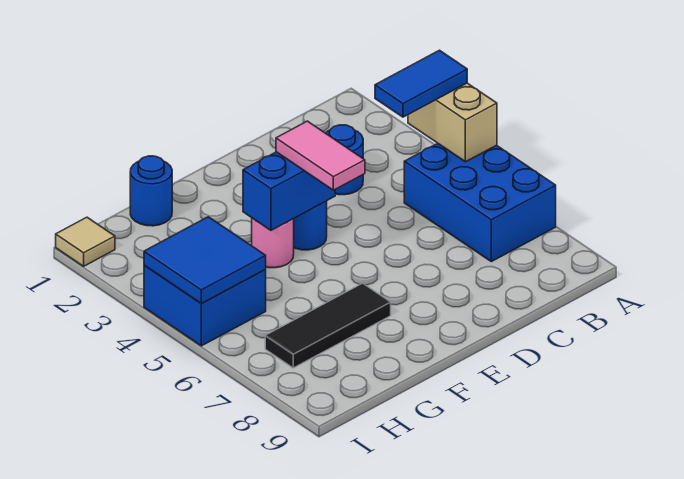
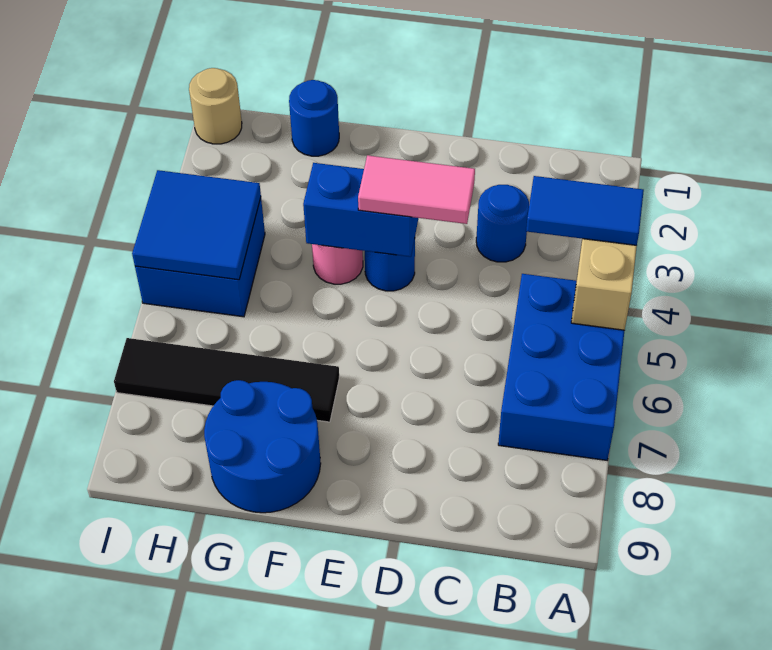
pink 1x2 tile [276,121,365,190] -> pink 1x2 tile turned to [358,155,475,224]
black 1x3 tile [265,283,391,368] -> black 1x4 tile [114,338,339,422]
none -> blue 2x2 round brick [204,380,321,513]
tan 1x1 tile [56,217,115,266] -> tan 1x1 round brick [189,68,242,144]

